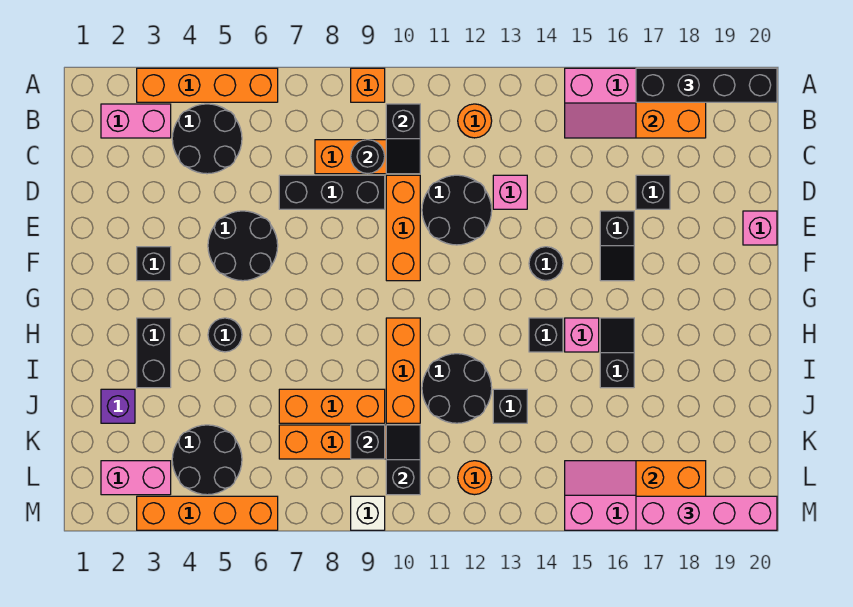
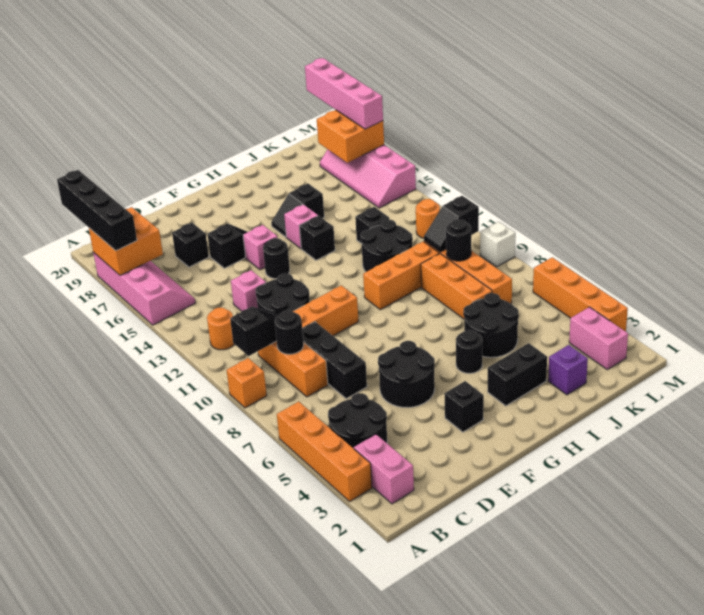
pink 1x1 brick [743,211,777,245] -> pink 1x1 brick moved to [243,225,277,270]
black 2x2 round brick [172,425,242,495] -> black 2x2 round brick moved to [463,293,519,357]
black 1x1 brick [351,425,385,459] -> black 1x1 round brick [446,219,471,261]

